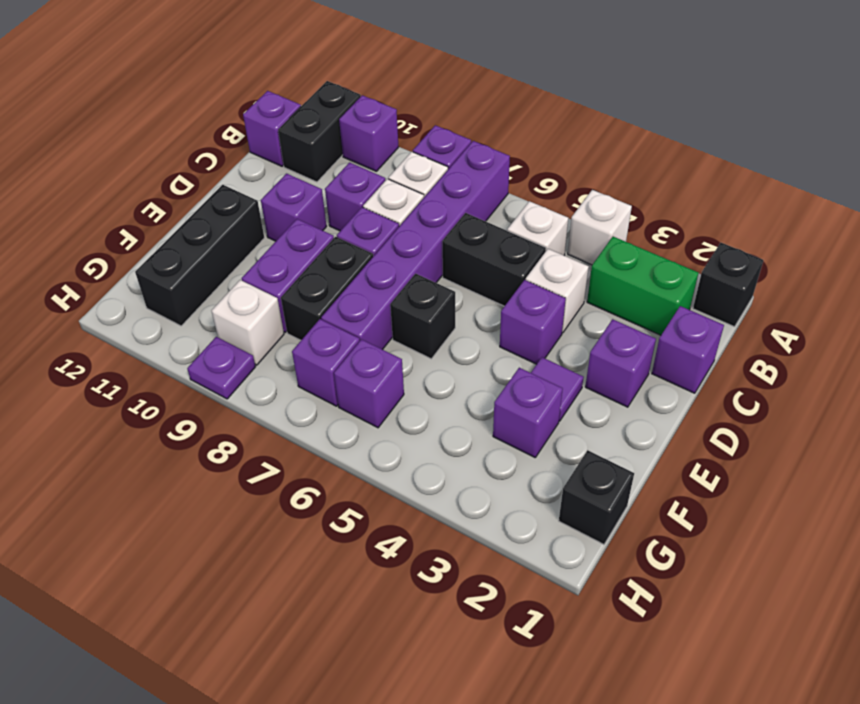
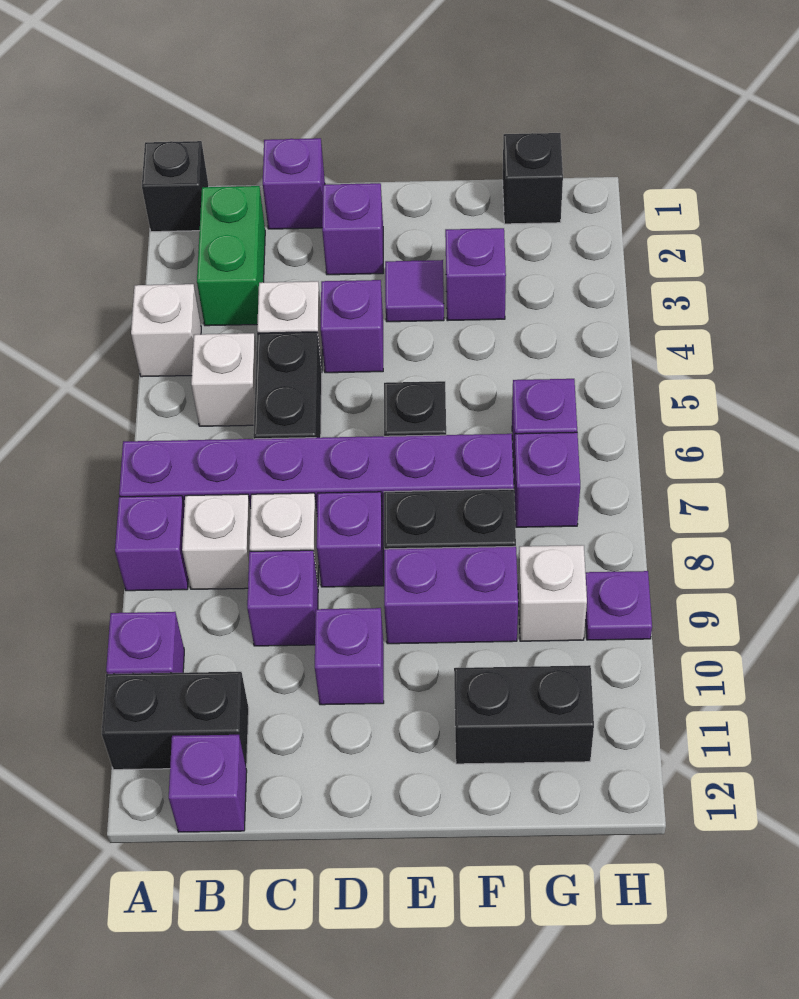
black 1x3 brick [135,185,264,326] -> black 1x2 brick [454,665,594,764]

